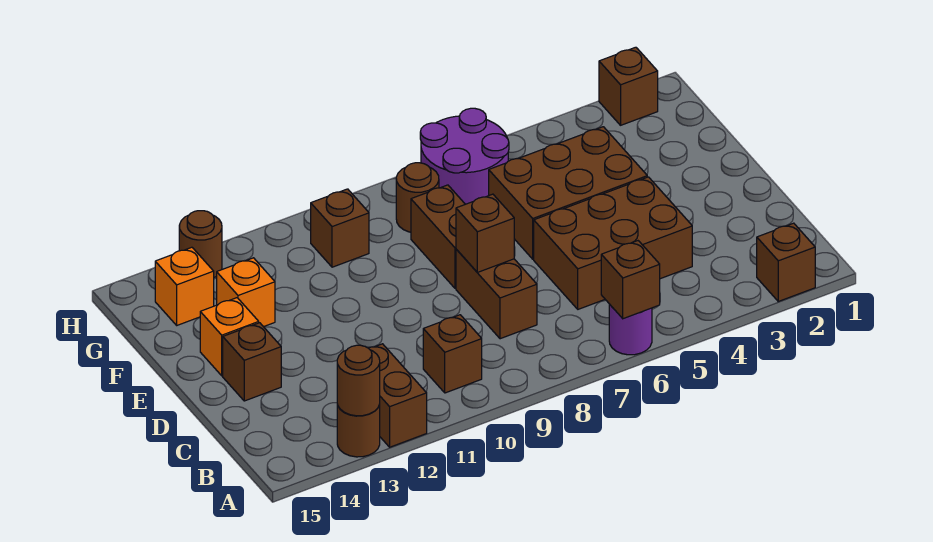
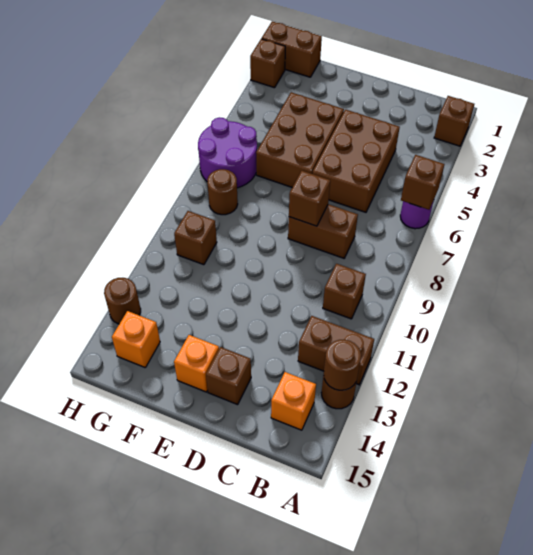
brown 1x2 brick [411,185,465,288] -> brown 1x2 brick moved to [262,21,322,77]
orange 1x1 brick [217,258,275,327] -> orange 1x1 brick moved to [271,372,316,430]

